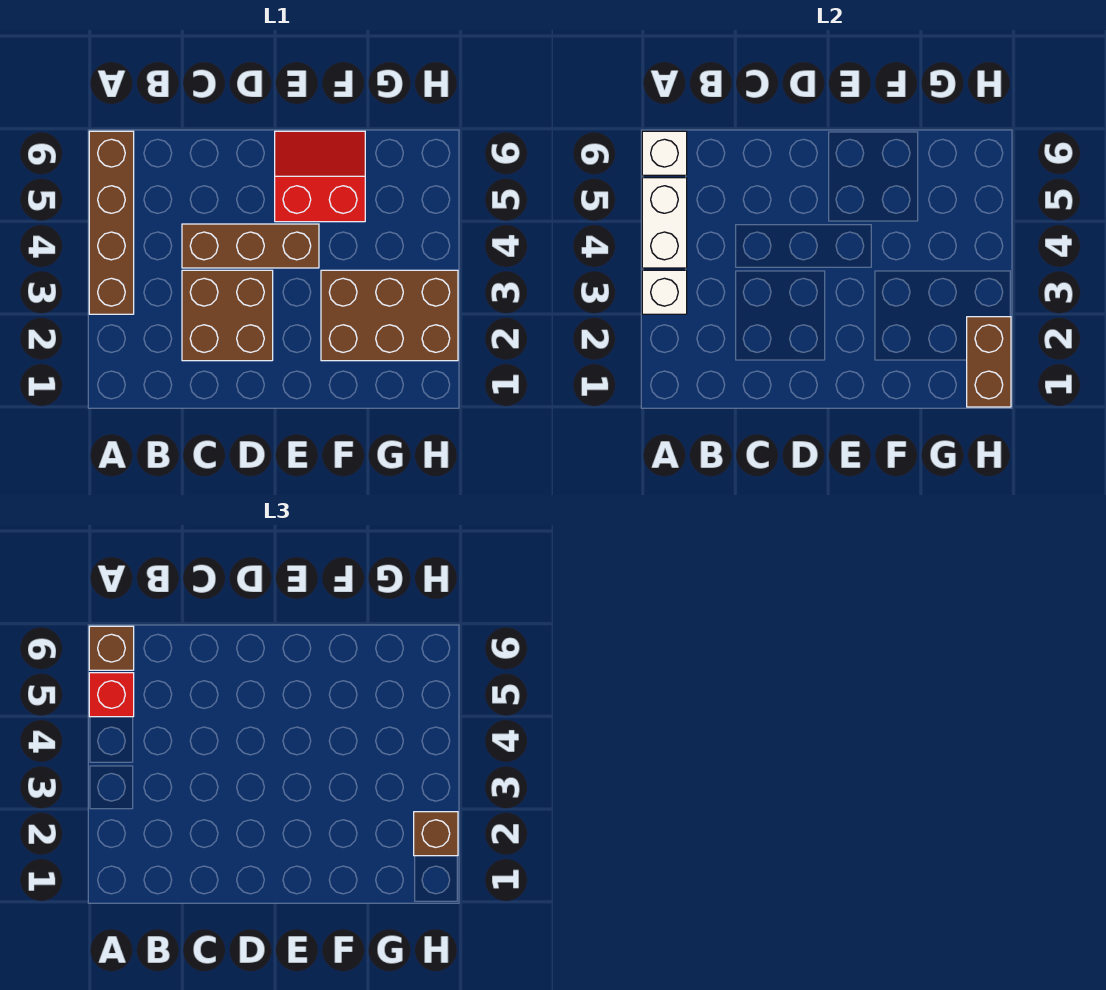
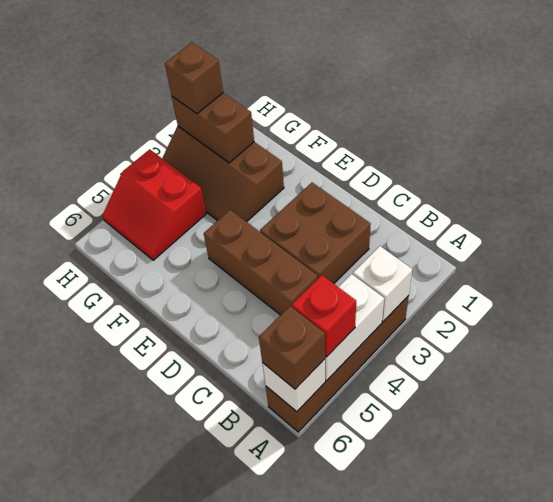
red 2x2 slope [275,131,365,222] -> red 2x2 slope moved to [102,149,206,260]
brown 2x3 brick [321,270,458,361] -> brown 2x3 slope [162,126,284,222]
brown 1x2 brick [967,317,1011,407] -> brown 1x2 brick turned to [172,93,254,163]

